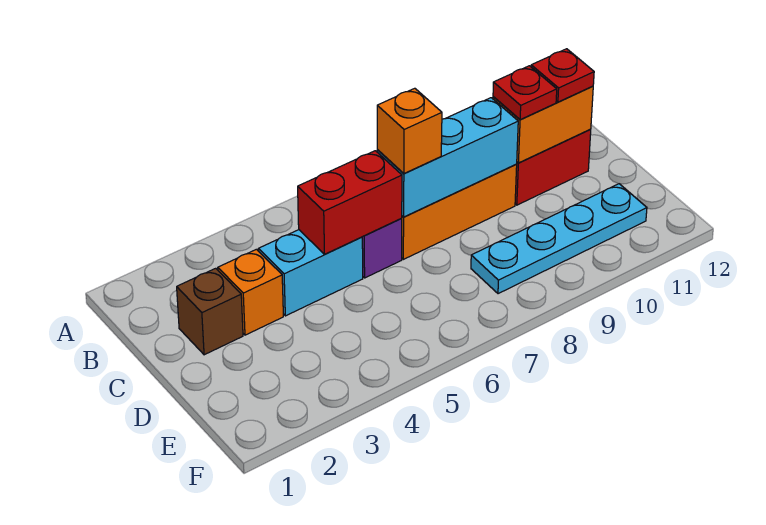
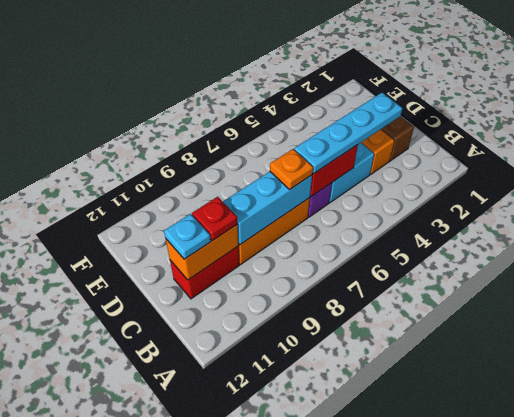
orange 1x1 brick [377,88,442,173] -> orange 1x1 plate [270,149,313,189]
red 1x1 plate [531,49,594,102] -> cyan 1x1 plate [164,214,211,259]
cyan 1x4 plate [471,184,647,294] -> cyan 1x4 plate moved to [294,93,403,174]

